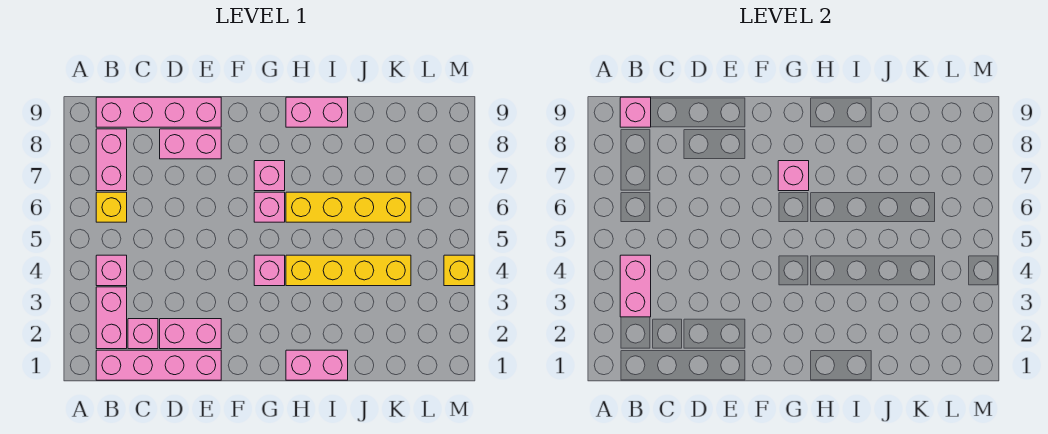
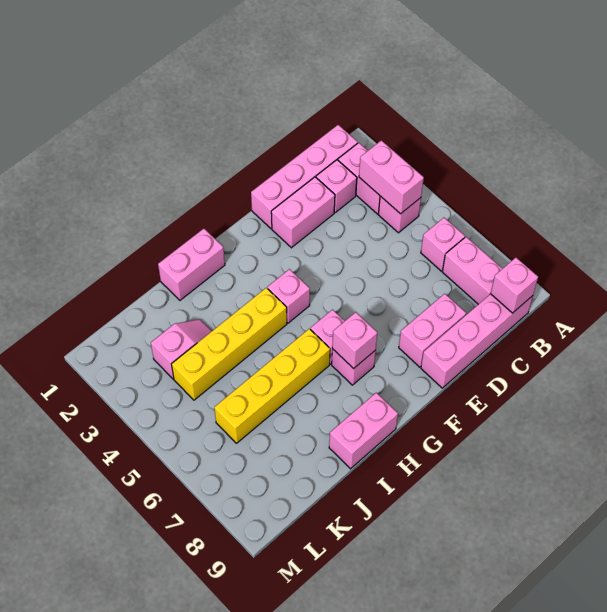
yellow 1x1 brick [96,192,127,222] -> pink 1x1 brick [421,218,465,271]
none -> pink 1x2 slope [151,319,212,379]
yellow 1x1 brick [444,255,474,286] -> none

